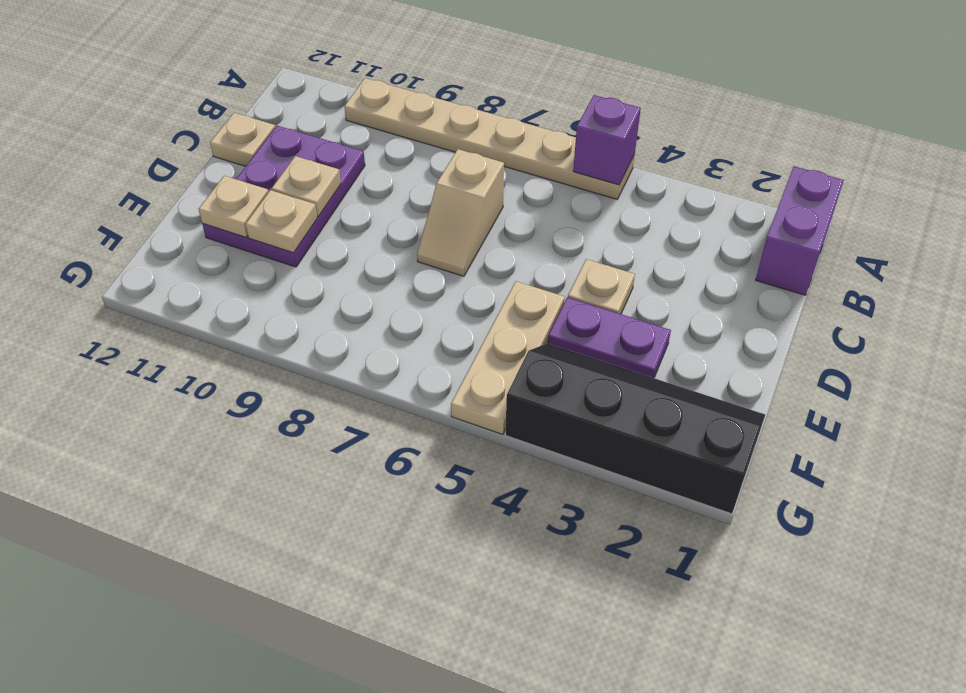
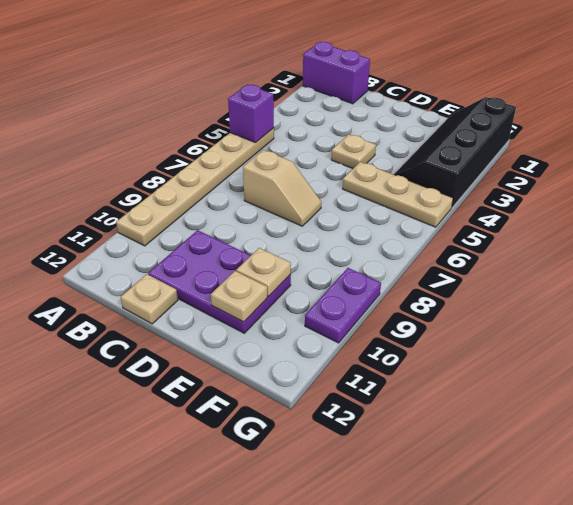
tan 1x1 plate [272,156,341,217] -> none
purple 1x2 plate [548,297,671,378] -> purple 1x2 plate moved to [305,268,381,343]

